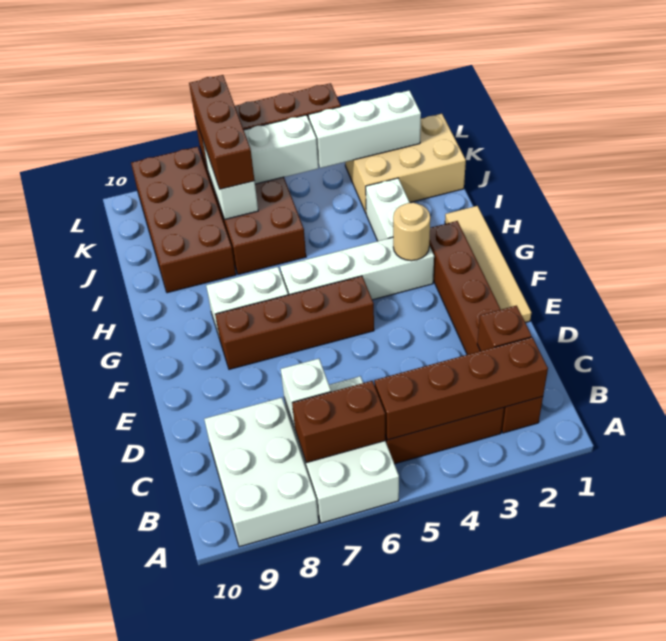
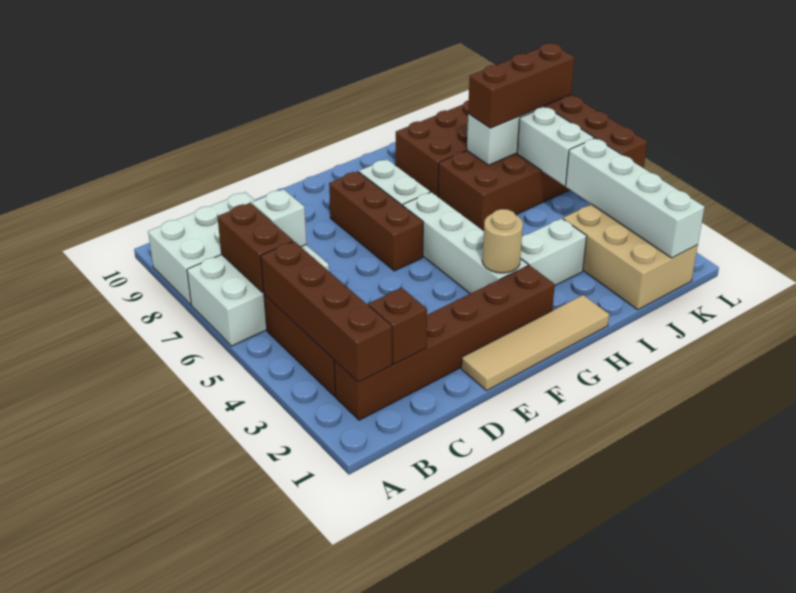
brown 1x4 brick [215,276,374,369] -> brown 1x3 brick [329,171,423,271]
white 1x3 brick [308,90,421,168] -> white 1x4 brick [566,138,704,258]

